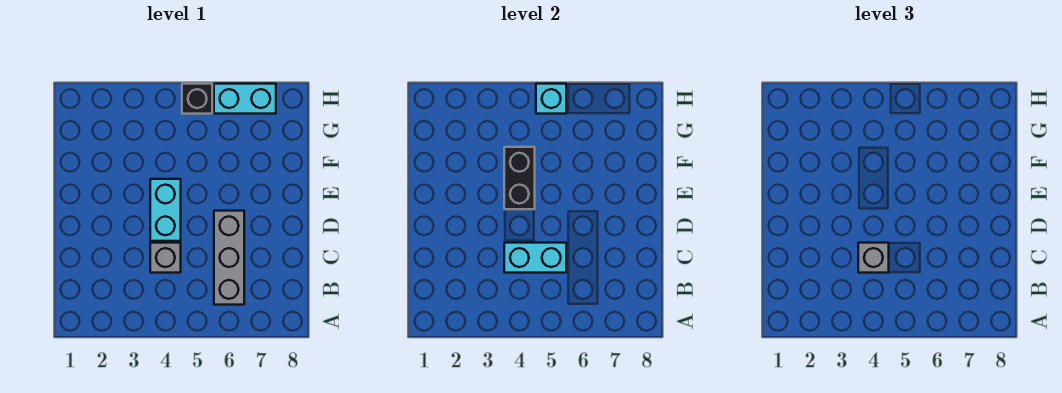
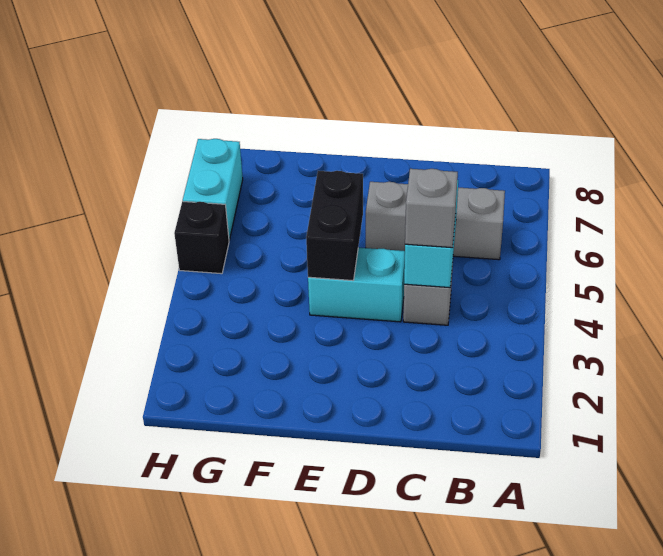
black 1x2 brick [504,147,535,209] -> black 1x2 brick turned to [306,171,363,281]
cyan 1x1 brick [536,84,566,114] -> none

